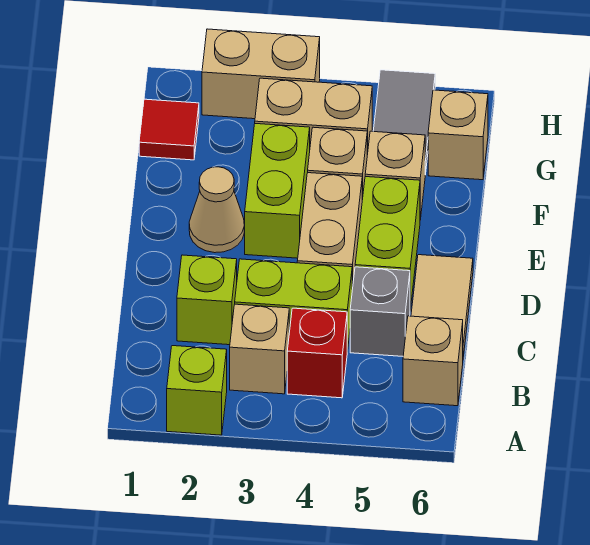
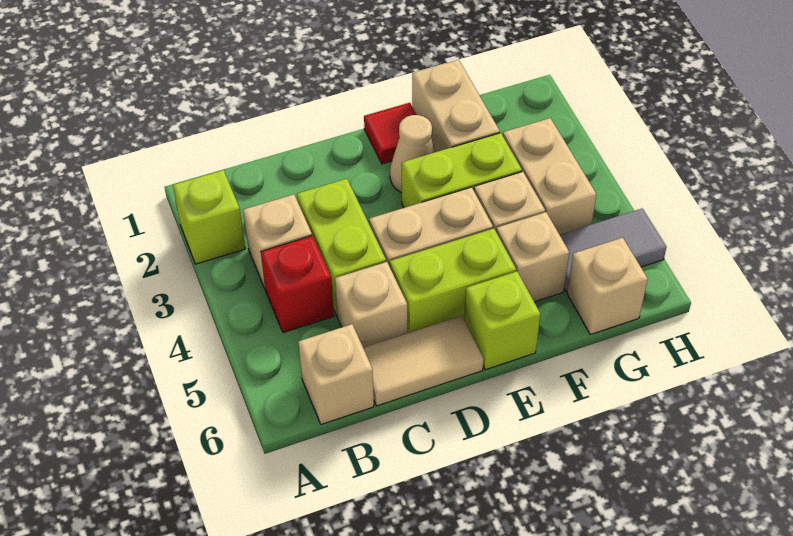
lime 1x1 brick [177,255,237,345] -> lime 1x1 brick moved to [464,272,541,370]
grey 1x1 brick [350,267,410,356] -> tan 1x1 brick [335,262,407,347]
red 1x1 tile [139,99,199,160] -> red 1x1 tile moved to [364,103,416,164]
tan 1x2 brick [202,29,320,119] -> tan 1x2 brick moved to [412,60,500,152]

